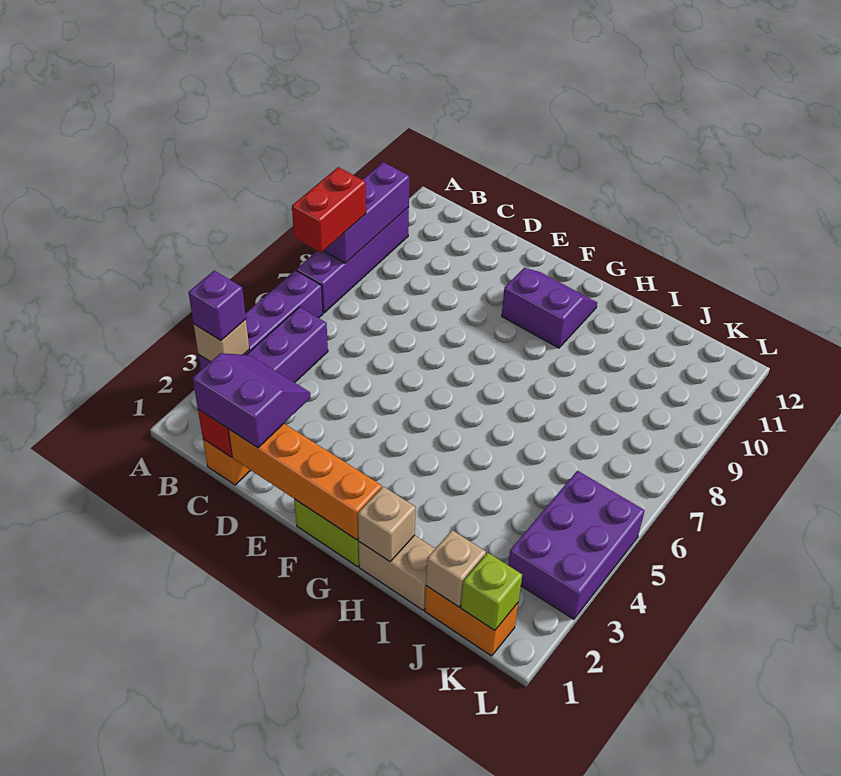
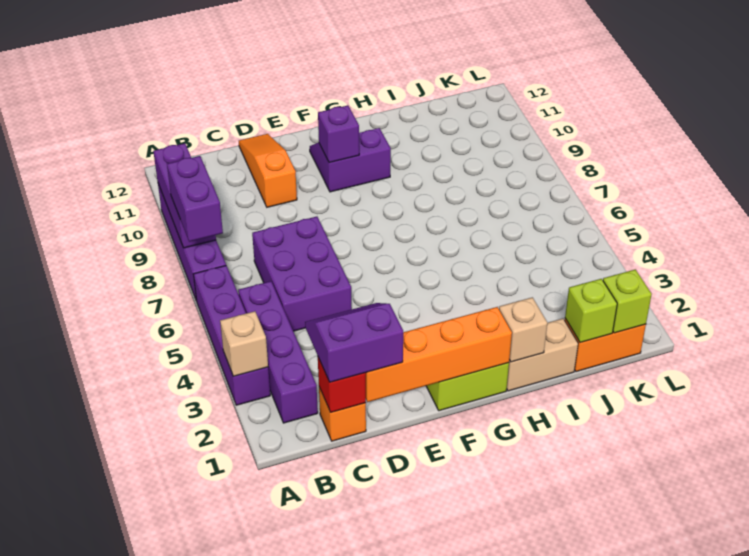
purple 1x1 brick [188,271,246,340] -> purple 1x1 brick moved to [318,105,359,163]
red 1x2 brick [292,167,366,253] -> purple 1x2 brick [167,156,223,242]
none -> orange 1x3 slope [239,134,297,207]
tan 1x1 brick [426,530,486,607] -> lime 1x1 brick [565,279,617,343]
purple 2x3 brick [508,471,645,619] -> purple 2x3 brick moved to [252,217,352,331]

